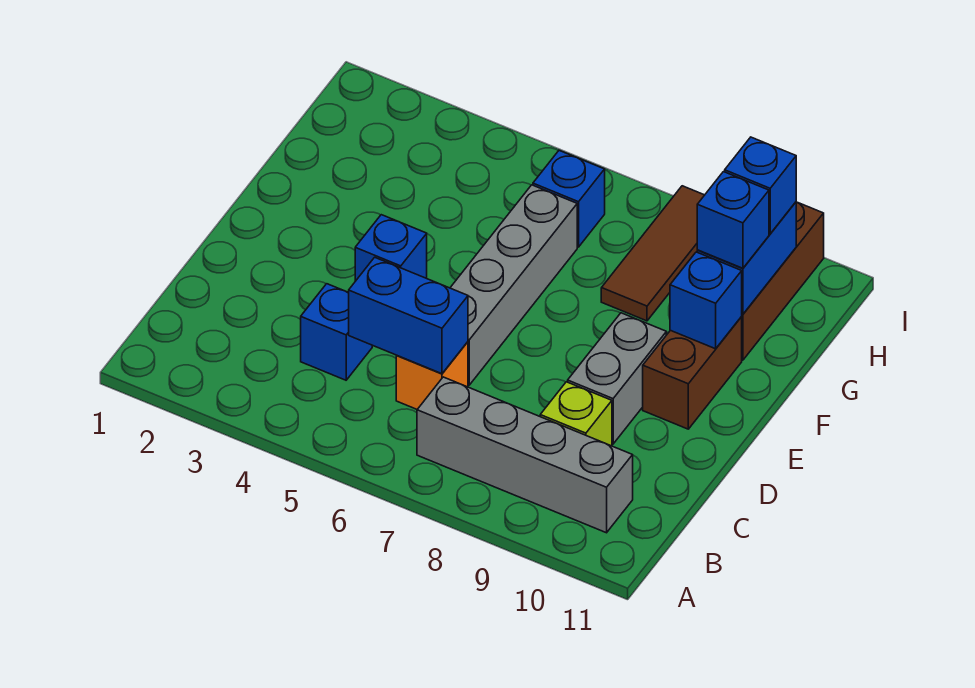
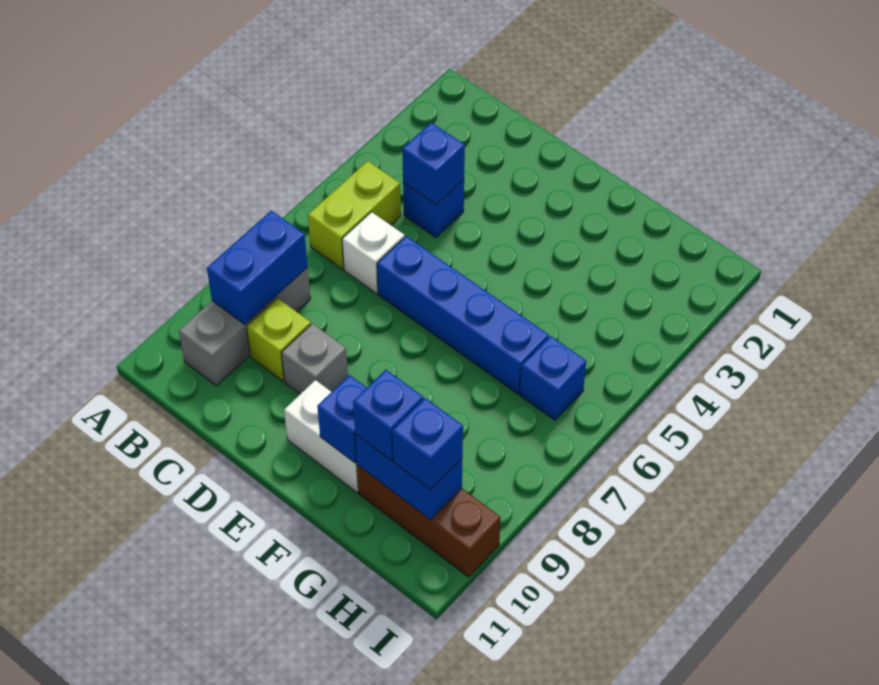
none -> lime 1x2 brick [308,161,401,269]
grey 1x4 brick [417,377,633,533] -> grey 1x3 brick [179,268,310,386]
blue 1x2 brick [349,257,468,374] -> blue 1x2 brick moved to [207,210,308,324]
orange 1x1 brick [396,342,468,409] -> white 1x1 brick [342,212,405,293]
grey 1x4 brick [450,185,577,385] -> blue 1x4 brick [377,236,549,394]
grey 1x2 brick [568,313,666,444] -> grey 1x1 brick [281,323,348,394]
blue 1x1 brick [355,215,427,281] -> blue 1x1 brick moved to [402,122,465,205]
brown 1x2 brick [643,317,742,429] -> white 1x2 brick [284,380,359,492]
brown 1x3 tile [601,186,704,321] -> none

